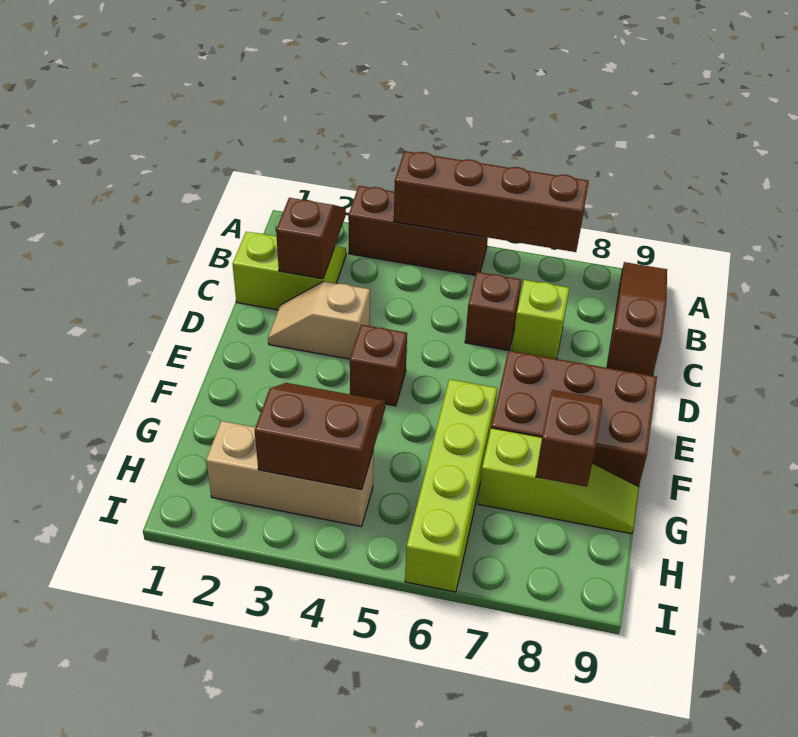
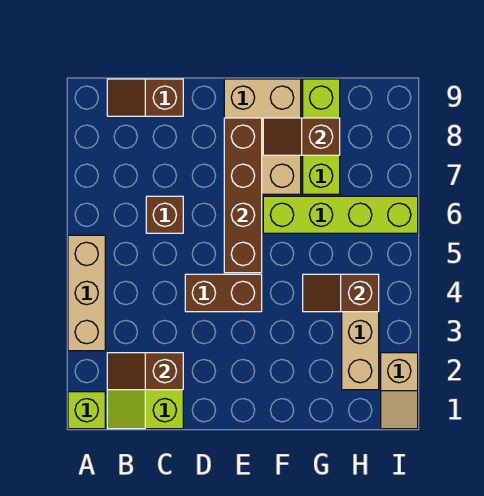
brown 1x3 brick [348,186,488,275] -> tan 1x3 brick [68,235,105,351]
brown 1x4 brick [394,151,589,252] -> brown 1x4 brick moved to [224,118,262,273]
brown 1x3 slope [607,262,667,376] -> brown 1x2 slope [107,79,183,116]
lime 1x1 brick [512,280,569,359] -> lime 1x1 brick moved to [68,392,105,429]
tan 1x2 slope [268,281,370,359] -> tan 1x2 slope moved to [381,353,418,429]
brown 1x1 brick [350,325,407,406] -> brown 1x2 brick [185,274,262,312]
brown 2x3 brick [491,350,657,487] -> tan 2x3 brick [224,79,301,194]
brown 2x2 slope [255,383,385,490] -> brown 1x2 slope [303,274,379,312]
lime 1x3 slope [478,428,639,534] -> lime 1x3 brick [303,79,340,194]

